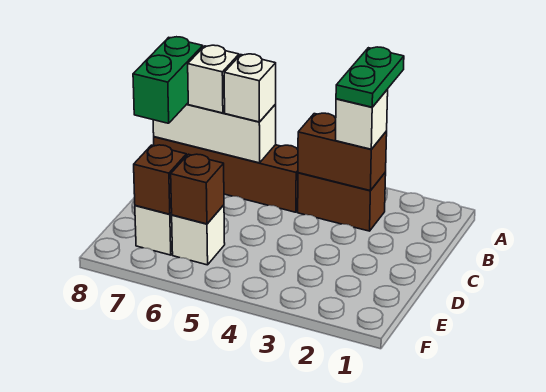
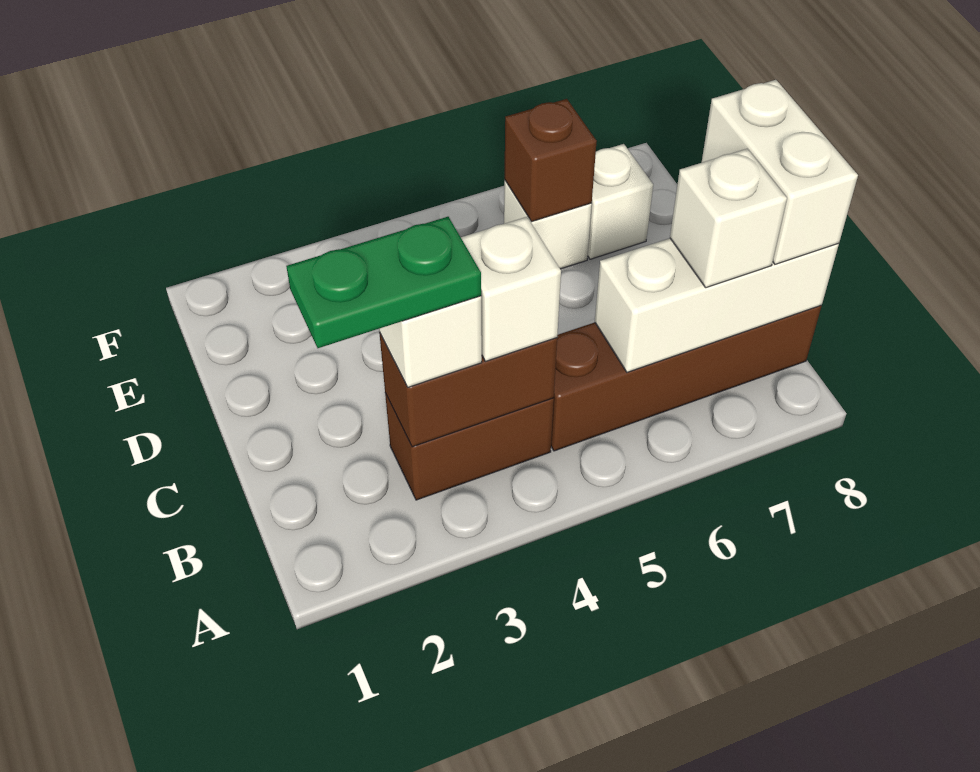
green 1x2 plate [336,47,404,107] -> green 1x2 plate turned to [286,217,481,348]
white 1x1 brick [224,54,276,122] -> white 1x1 brick moved to [461,217,561,361]
green 1x2 brick [133,37,203,123] -> white 1x2 brick [702,80,858,264]
brown 1x1 brick [134,145,186,214] -> none

